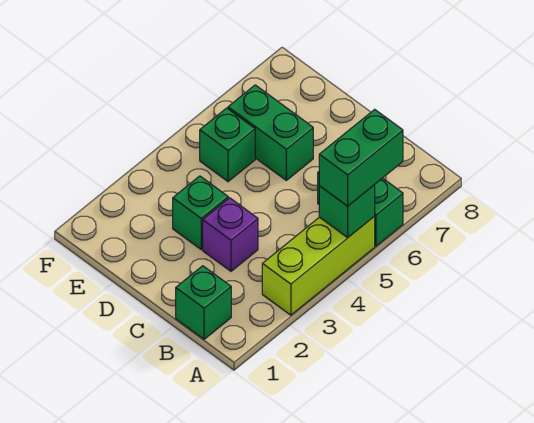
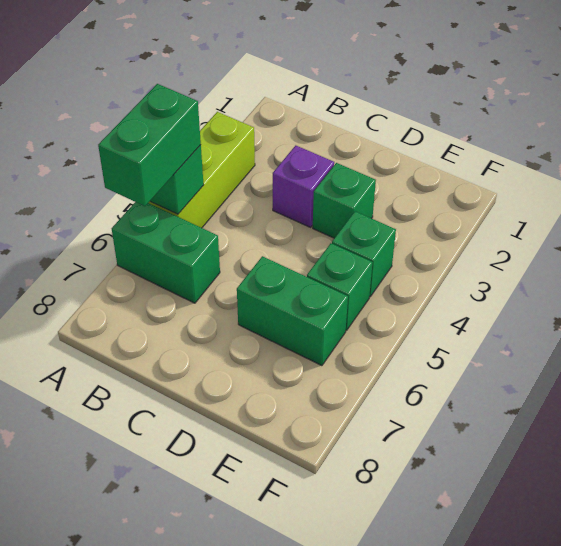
green 1x1 brick [176,266,231,339] -> green 1x1 brick moved to [332,211,396,297]

